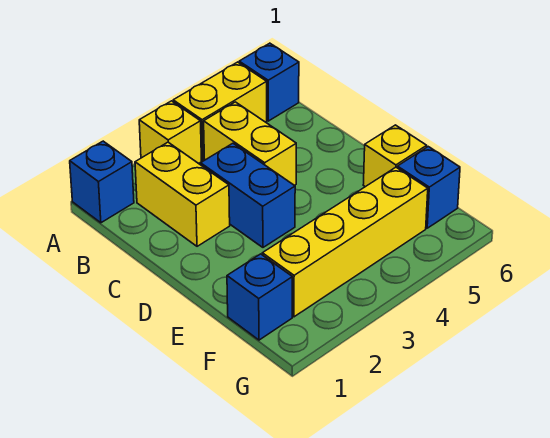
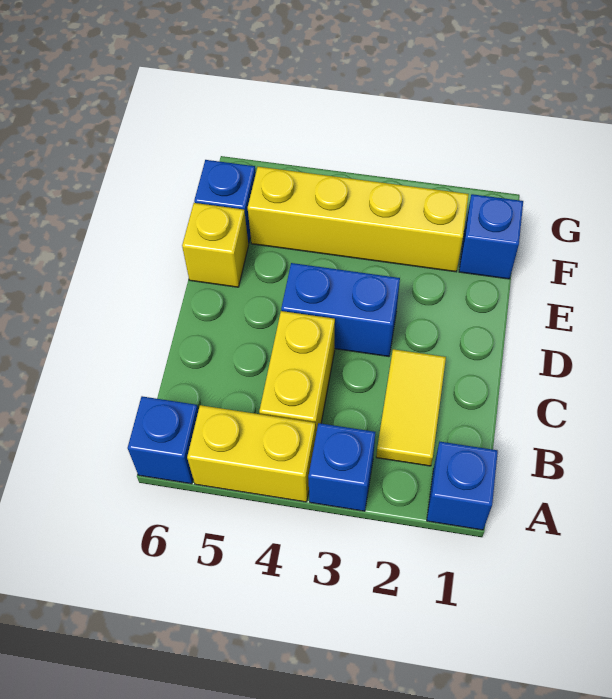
yellow 1x1 brick [139,101,202,164] -> blue 1x1 brick [308,423,375,511]
yellow 1x2 brick [135,142,230,246] -> yellow 1x2 tile [376,349,446,466]
blue 1x2 brick [201,143,295,247] -> blue 1x2 brick turned to [281,263,400,357]

